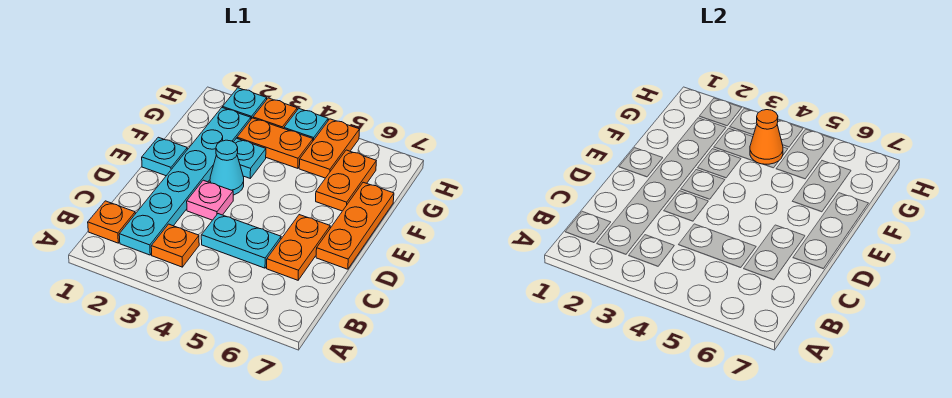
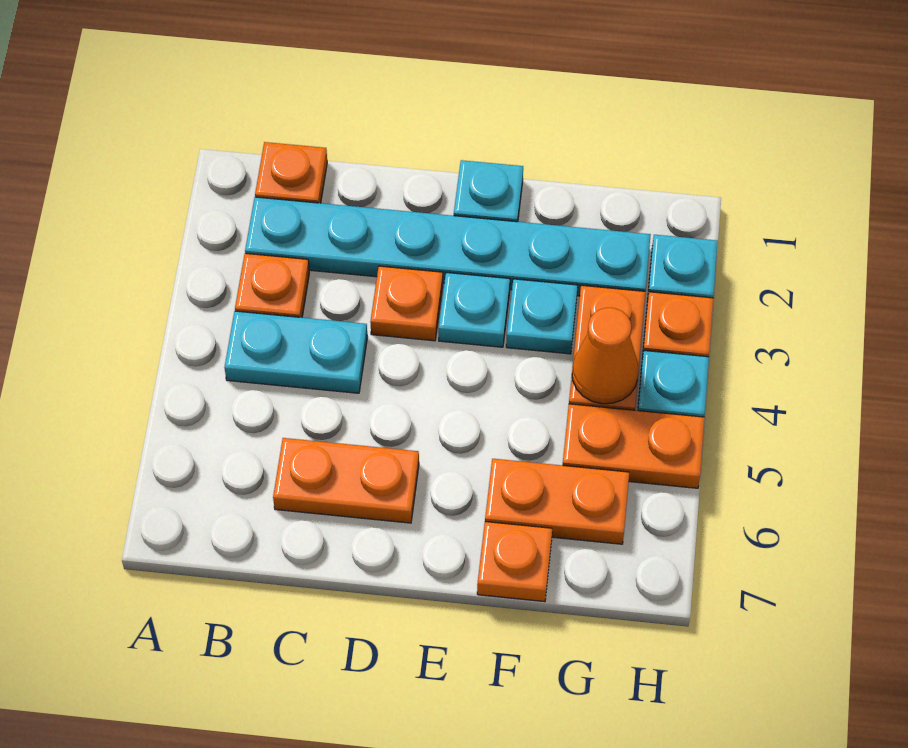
cyan 1x2 plate [201,214,281,268] -> cyan 1x2 plate turned to [225,311,367,393]
pink 1x1 plate [187,180,233,220] -> orange 1x1 plate [370,266,443,341]
orange 1x3 plate [316,182,394,269] -> orange 1x1 plate [477,522,552,602]
cyan 1x1 cone [210,140,244,195] -> cyan 1x1 plate [439,273,510,347]

